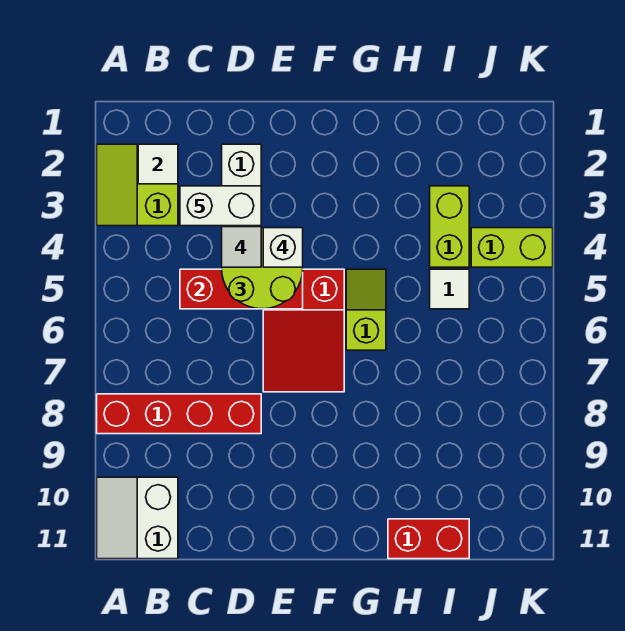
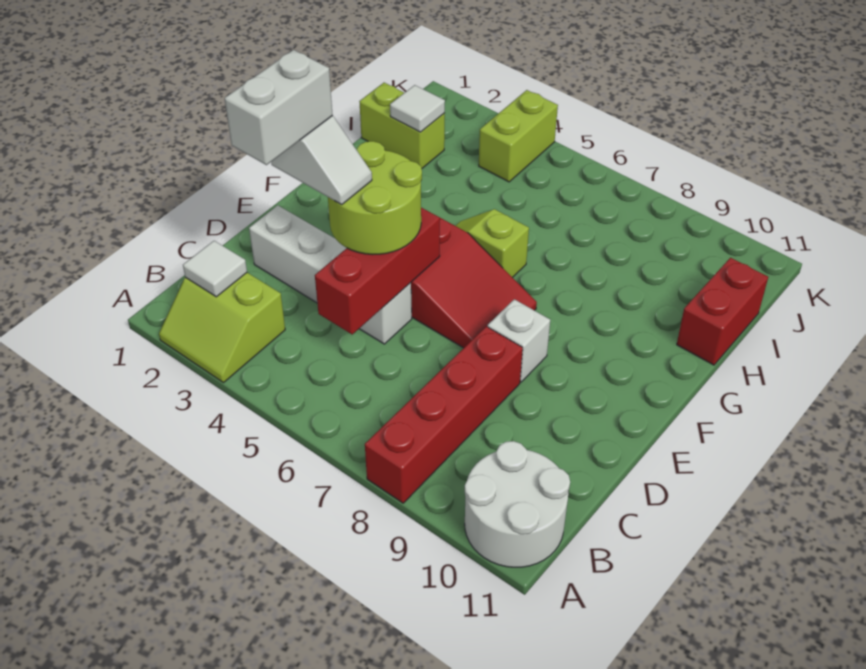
white 2x2 slope [97,477,178,559] -> white 2x2 round brick [465,441,570,567]
white 1x1 brick [263,228,303,267] -> white 1x1 brick moved to [488,299,550,382]
lime 1x2 brick [430,186,469,267] -> lime 1x2 brick moved to [359,83,445,169]
white 1x1 tile [430,269,469,309] -> white 1x1 tile moved to [390,85,445,132]

